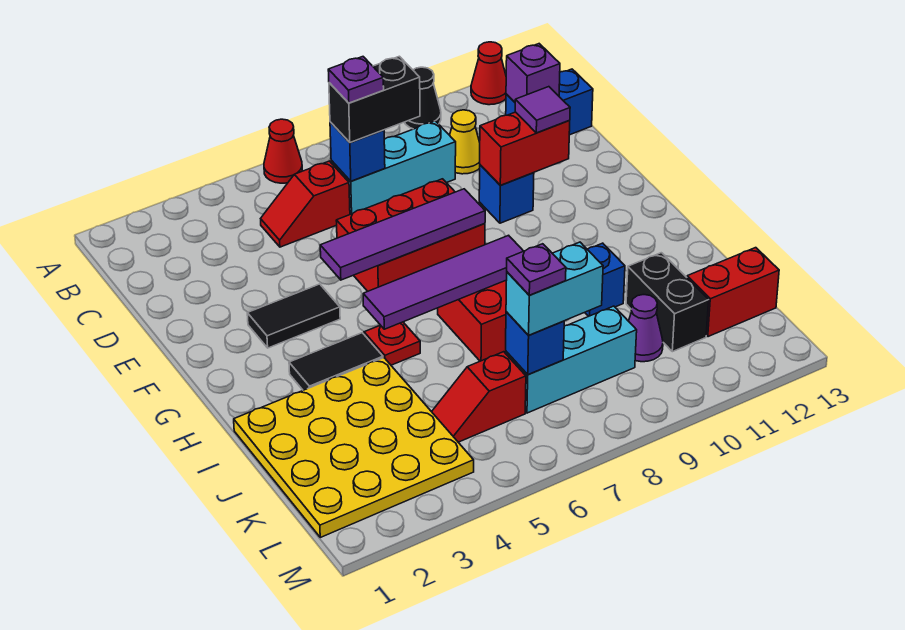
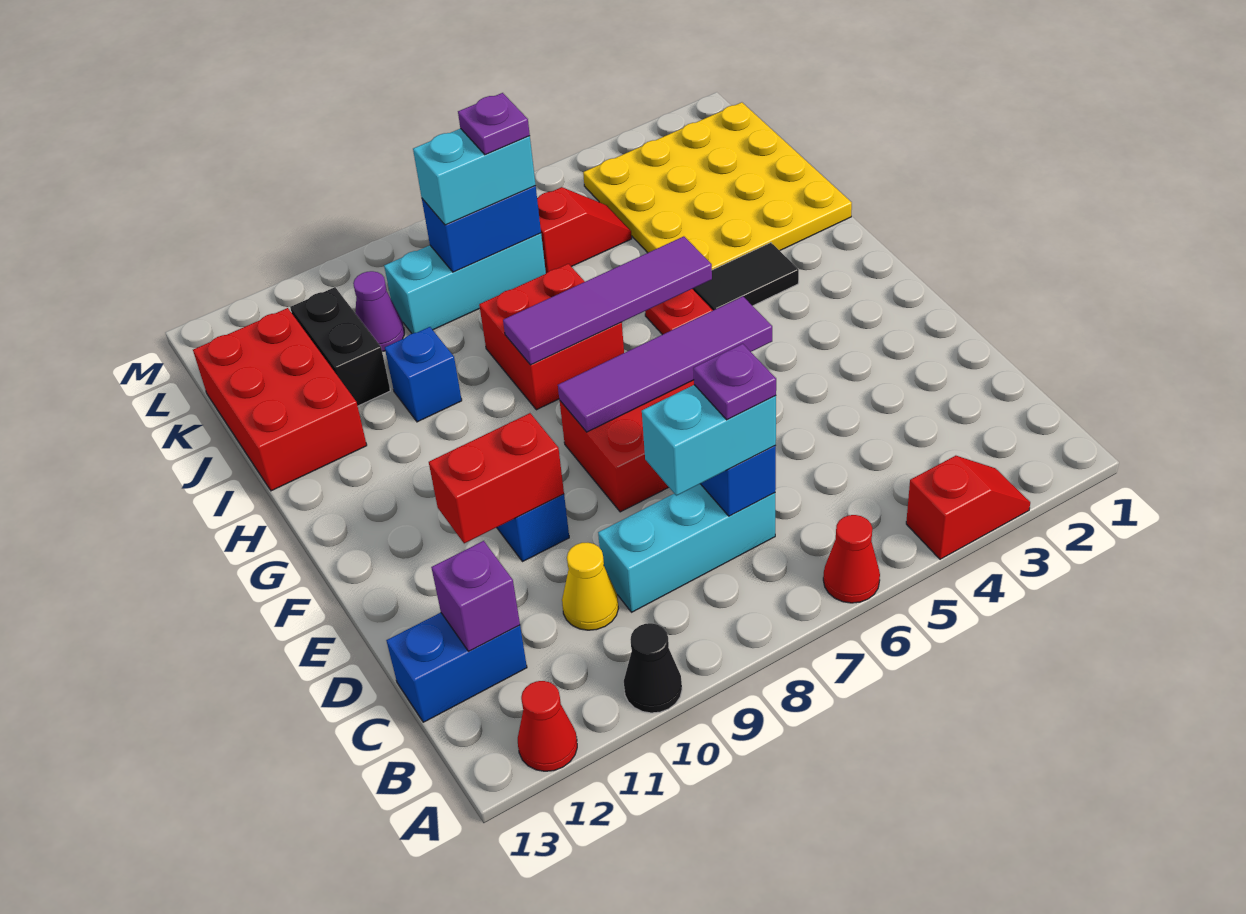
red 1x2 slope [261,161,350,247] -> red 1x2 slope moved to [906,456,1030,559]
black 1x2 brick [329,56,420,142] -> cyan 1x2 brick [642,385,776,496]
purple 1x1 tile [515,87,570,133] -> none
black 1x2 tile [247,284,340,348] -> none
blue 1x1 brick [506,312,564,374] -> blue 1x2 brick [422,186,541,272]
red 1x2 brick [687,248,779,337] -> red 2x3 brick [193,308,367,491]

